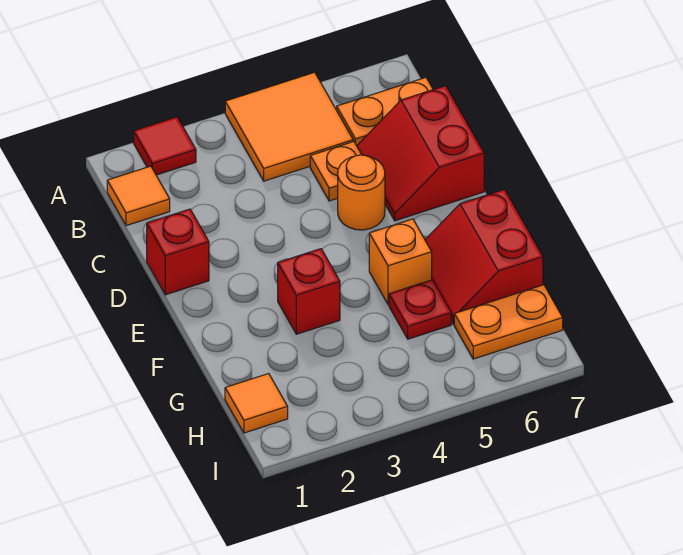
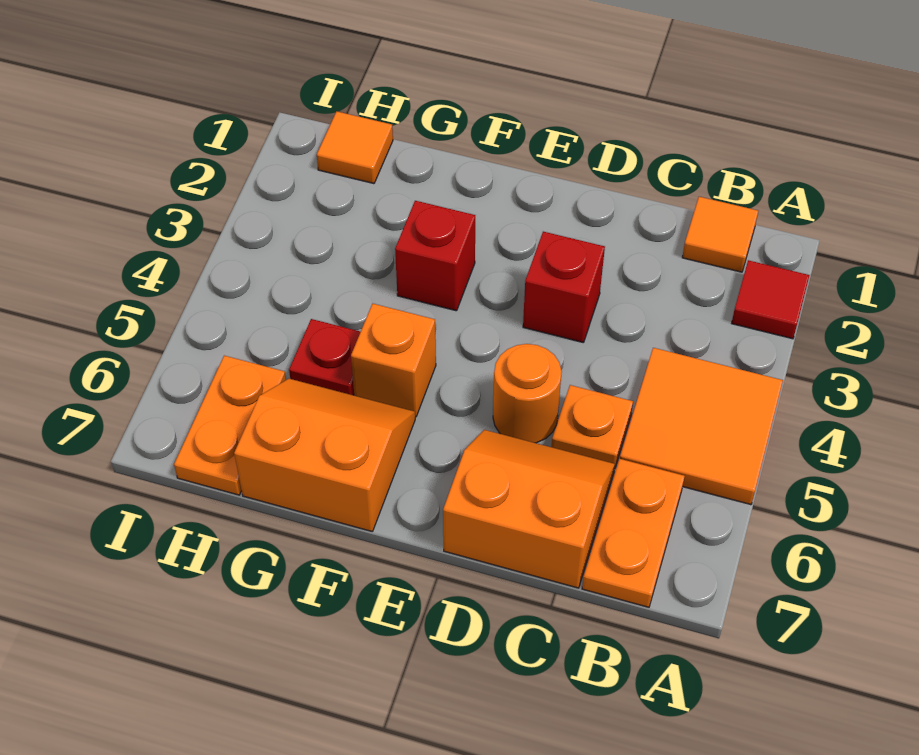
red 2x2 slope [357,86,484,221] -> orange 2x2 slope [443,430,615,588]
red 1x1 brick [147,209,209,295] -> red 1x1 brick moved to [523,232,605,343]
red 2x2 slope [425,189,543,324] -> orange 2x2 slope [234,379,415,532]

